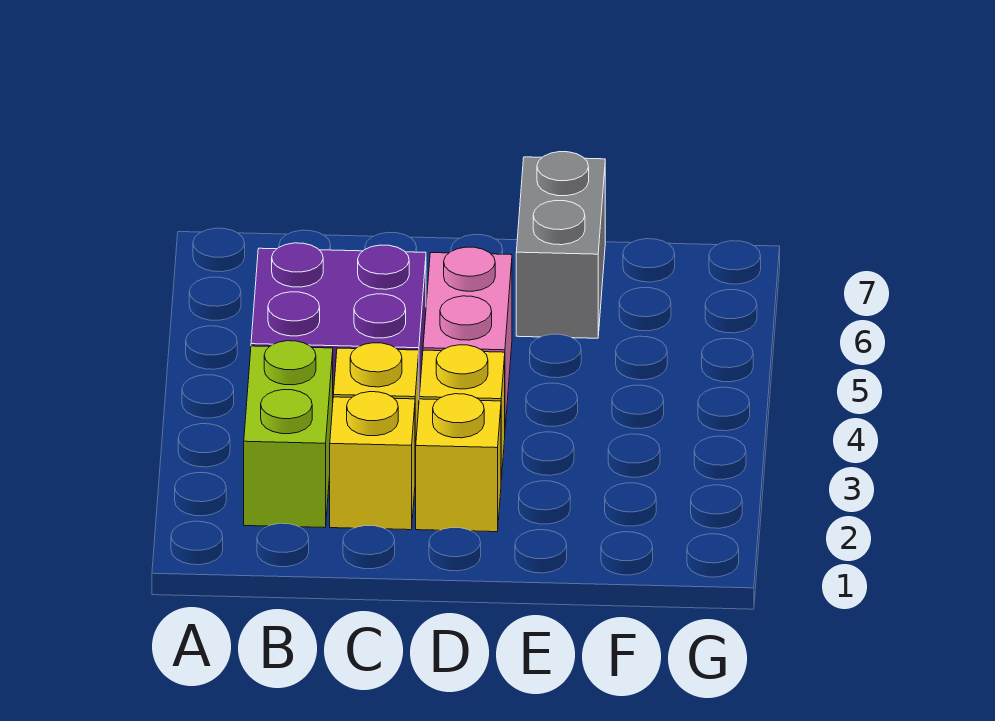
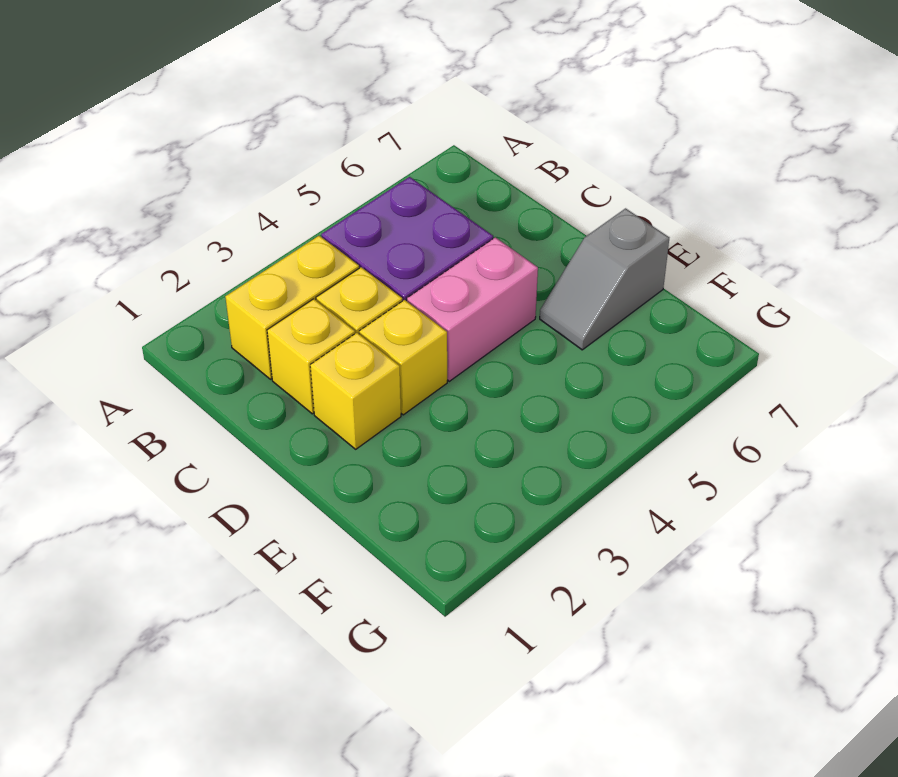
lime 1x2 brick [244,341,333,528] -> yellow 1x2 brick [225,236,359,379]
grey 1x2 brick [516,152,605,338] -> grey 1x2 slope [540,208,669,350]

